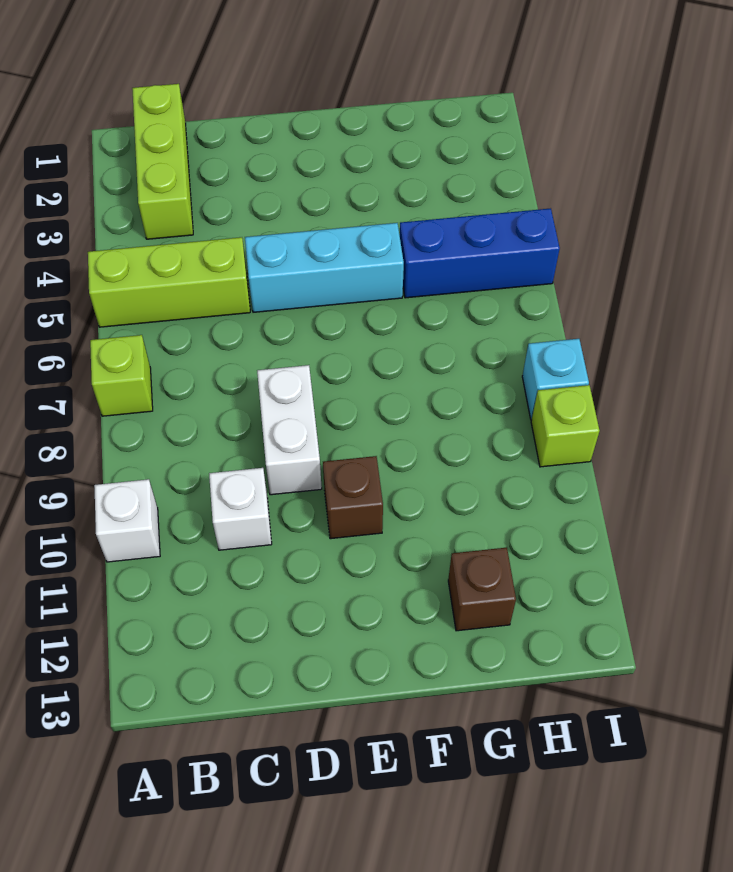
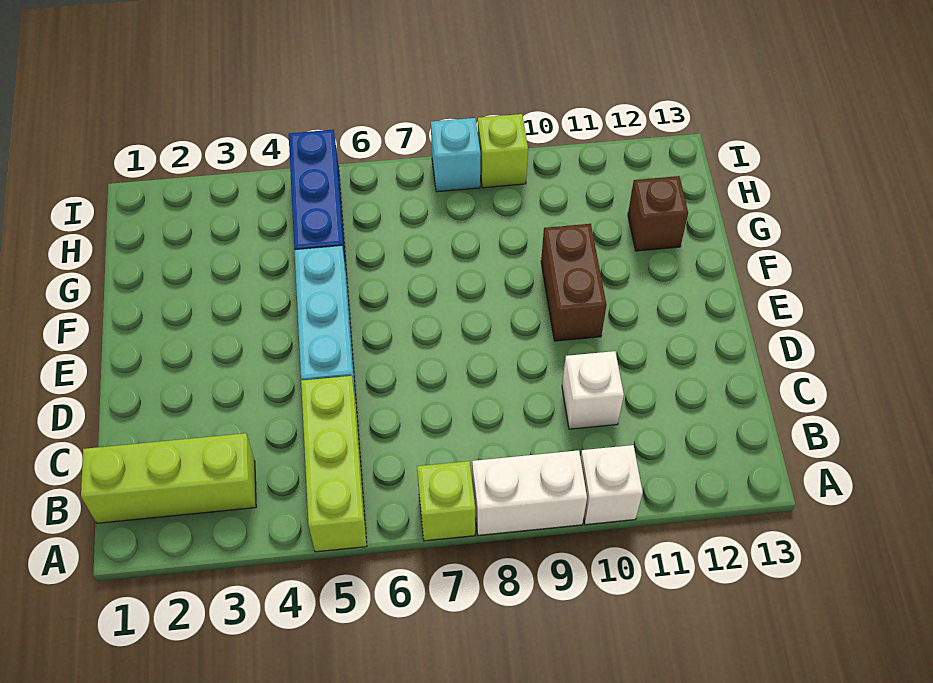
white 1x2 brick [257,365,322,495] -> white 1x2 brick moved to [472,450,587,535]
brown 1x1 brick [323,456,383,539] -> brown 1x2 brick [541,224,606,341]

